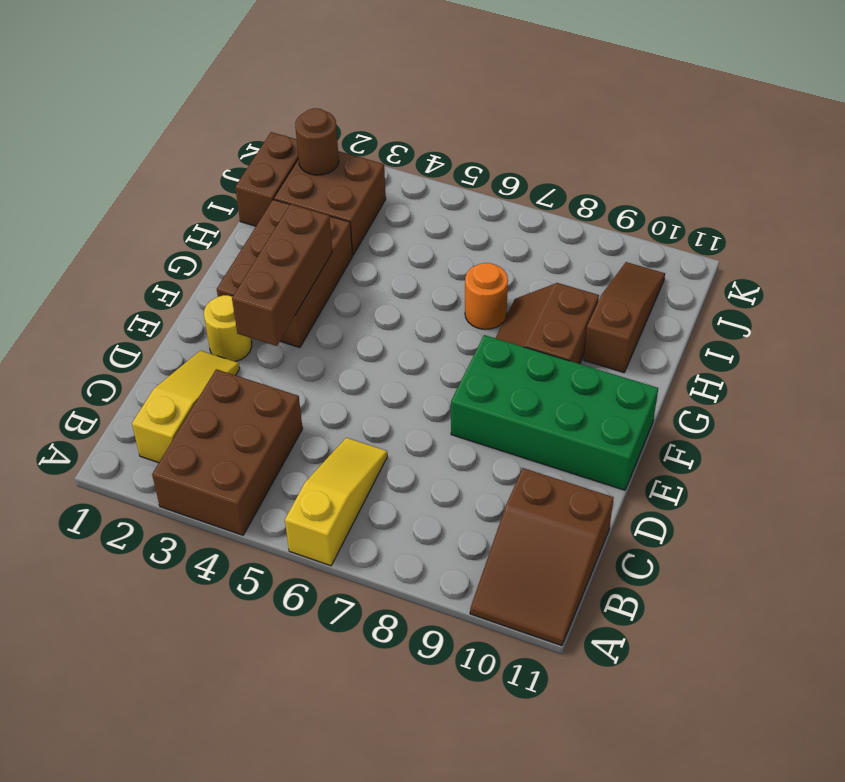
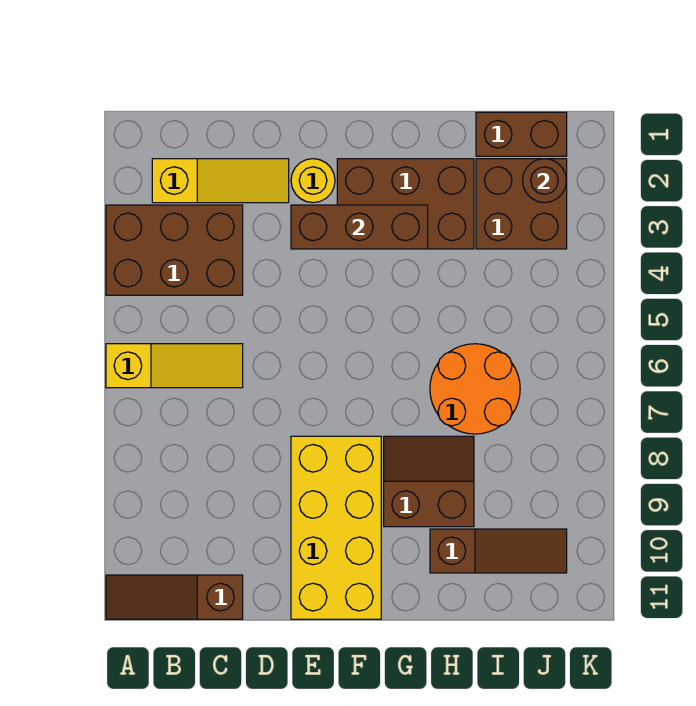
brown 2x3 slope [470,468,614,646] -> brown 1x3 slope [106,575,243,619]
green 2x4 brick [451,335,658,490] -> yellow 2x4 brick [291,436,381,619]
orange 1x1 round brick [465,263,508,330] -> orange 2x2 round brick [430,344,520,434]

